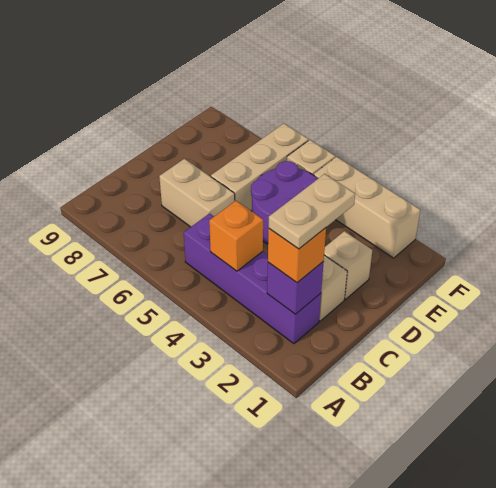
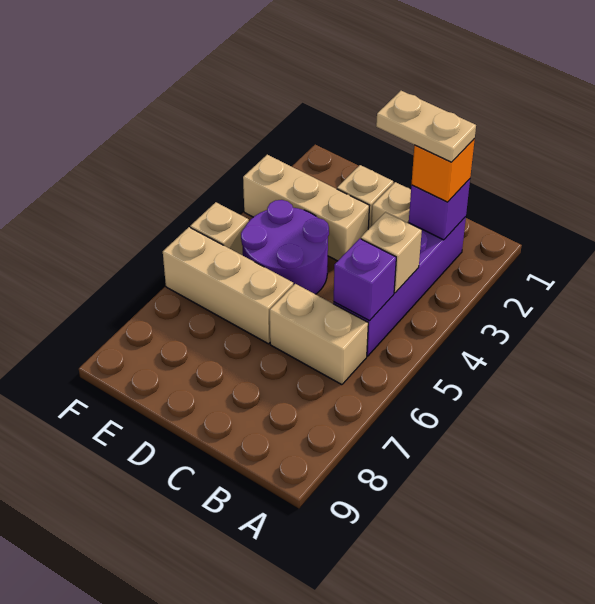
orange 1x1 brick [209,201,263,271] -> tan 1x1 brick [361,212,422,293]
none -> purple 1x1 brick [334,239,396,321]
tan 1x2 brick [159,159,235,227] -> tan 1x2 brick turned to [270,284,368,385]
tan 1x3 brick [314,157,420,258] -> tan 1x3 brick turned to [243,155,369,261]

